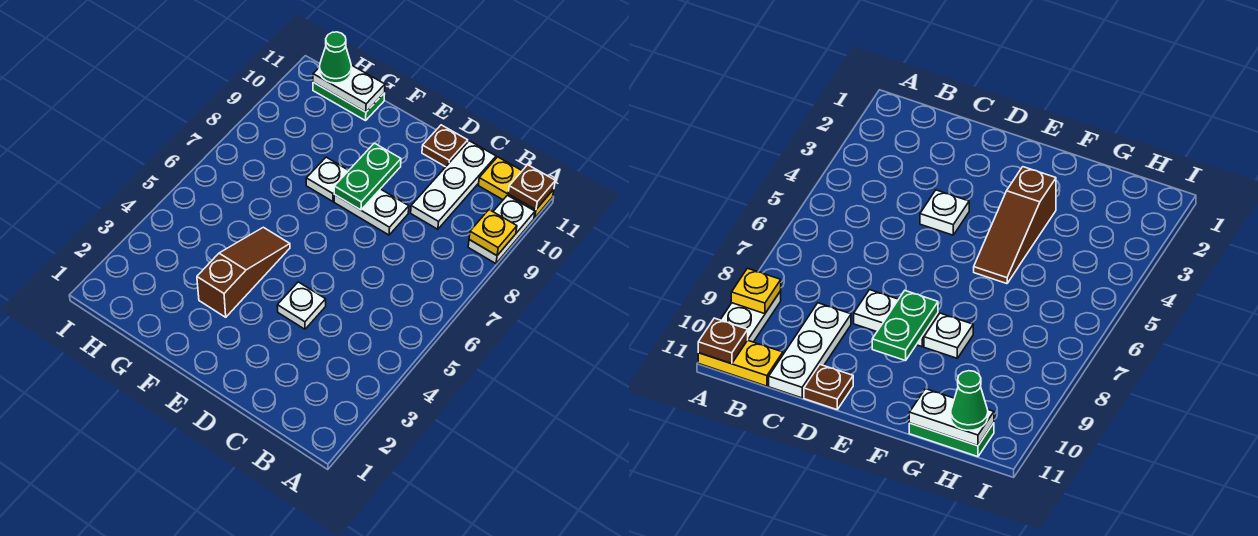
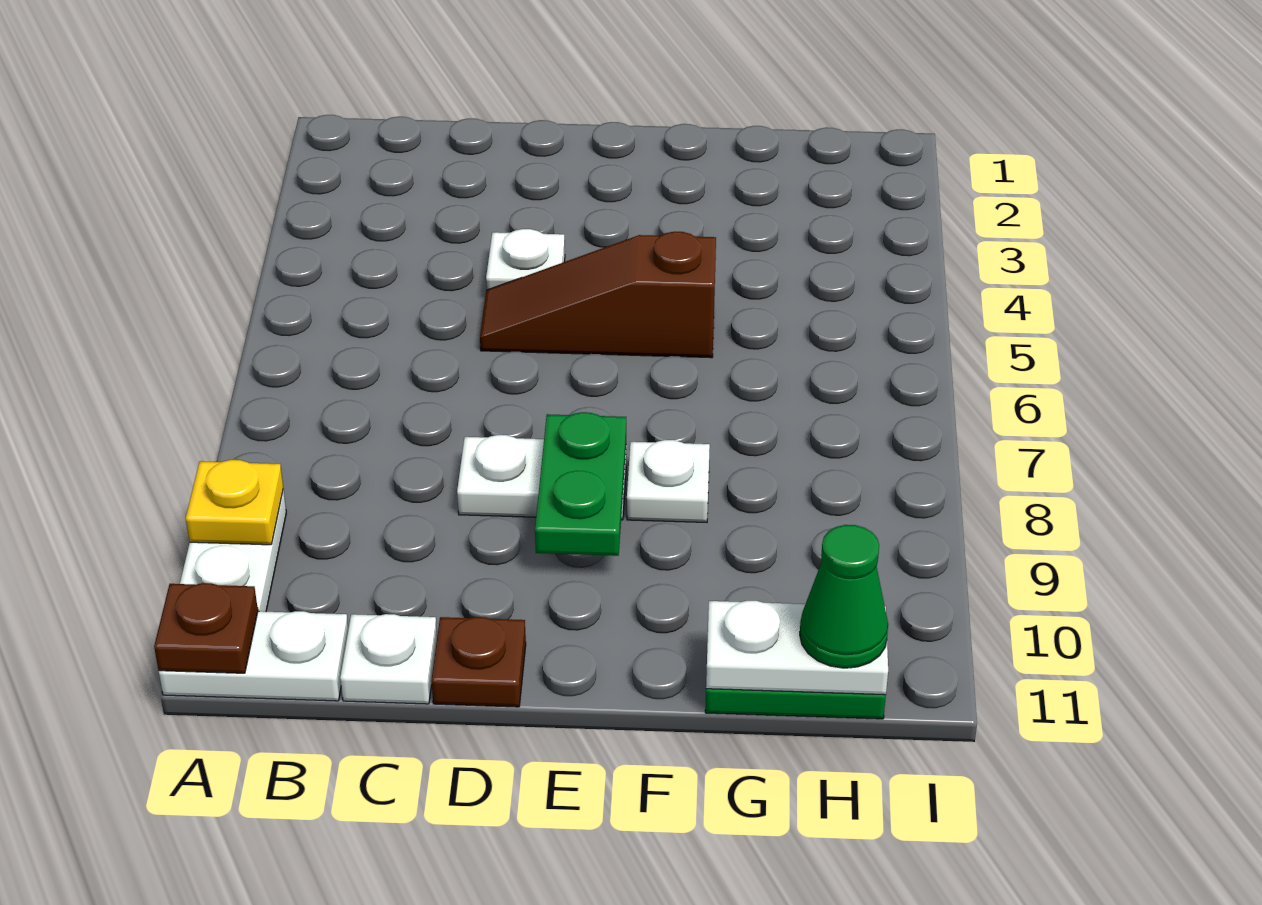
yellow 1x2 plate [478,157,554,218] -> white 1x2 plate [159,611,348,701]
white 1x3 plate [411,141,496,229] -> white 1x1 plate [340,614,437,704]
brown 1x3 slope [197,227,290,317] -> brown 1x3 slope turned to [480,232,716,358]

